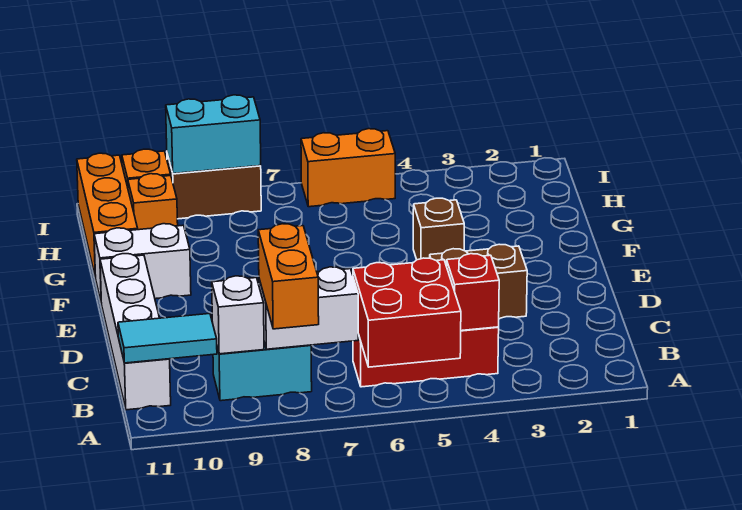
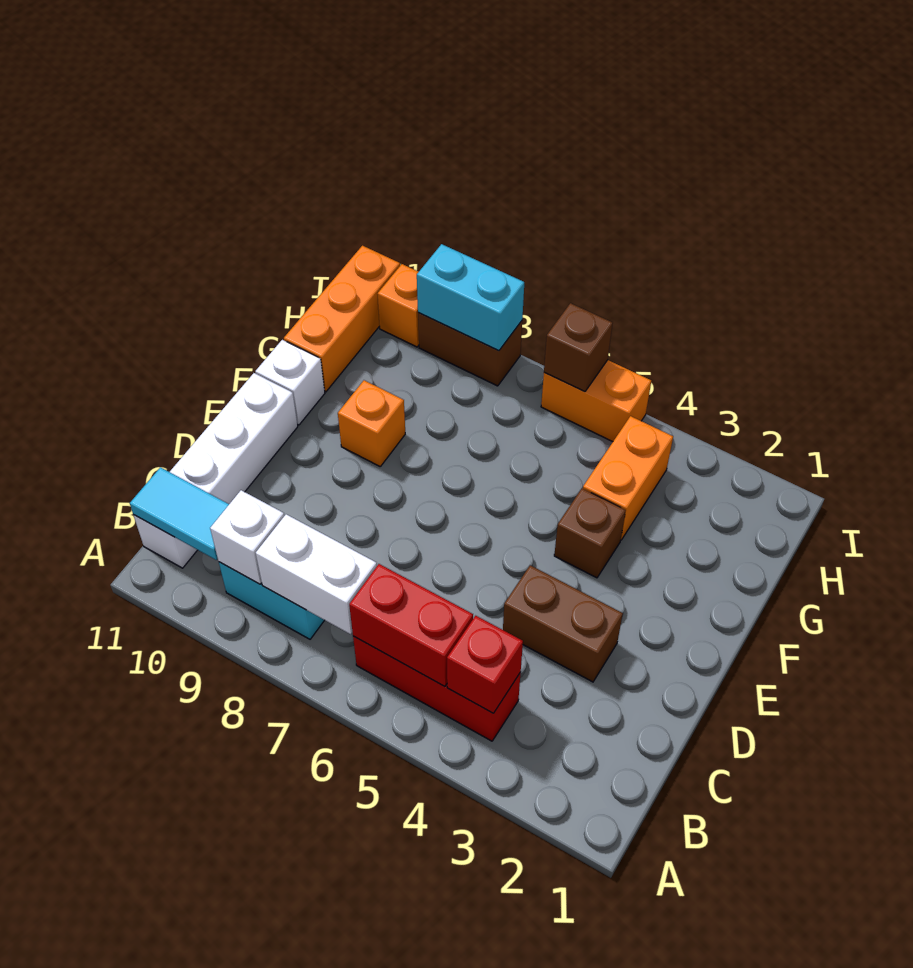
red 2x2 brick [353,258,461,367] -> red 1x2 brick [349,564,473,687]
orange 1x2 brick [258,224,319,329] -> orange 1x2 brick moved to [583,416,673,540]
white 1x2 brick [94,224,191,300] -> white 1x1 brick [255,340,325,425]
orange 1x1 brick [128,174,178,230] -> orange 1x1 brick moved to [338,380,405,466]
none -> brown 1x1 brick [544,303,613,391]

